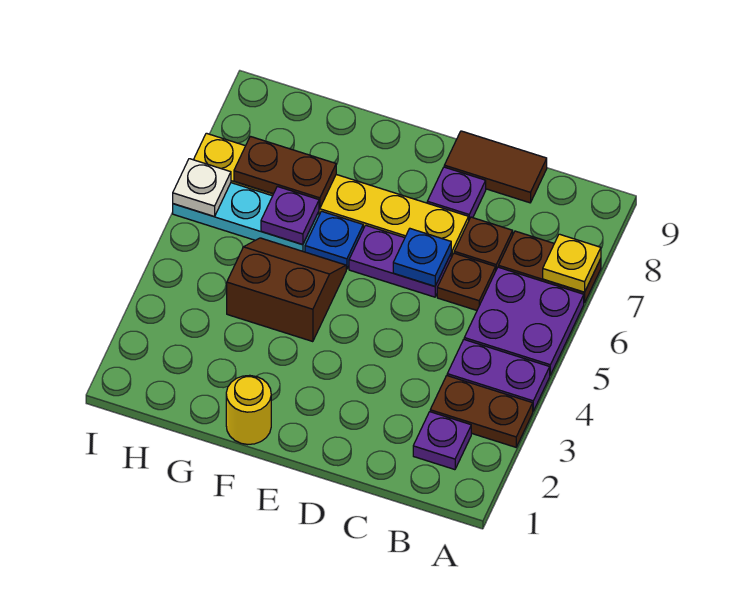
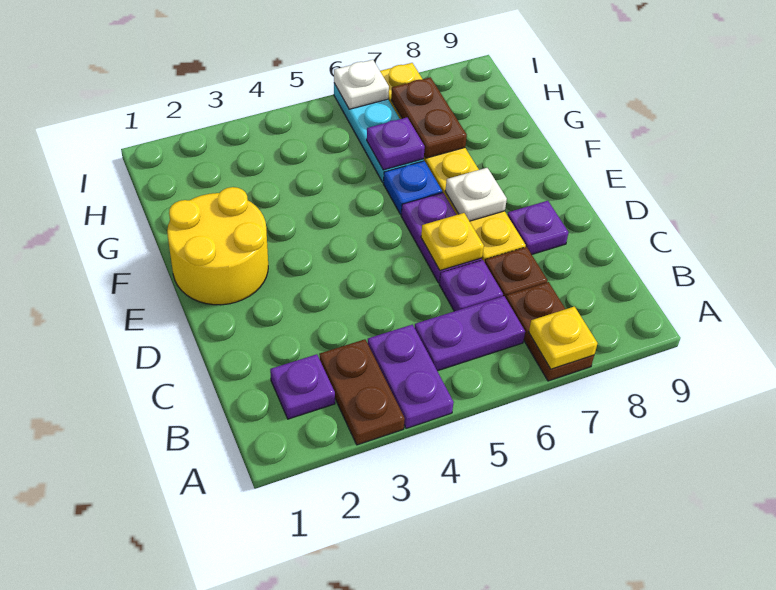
purple 2x2 plate [464,267,584,375] -> purple 1x2 plate [415,296,525,371]
brown 1x1 plate [437,253,496,310] -> purple 1x1 plate [439,260,503,311]
brown 1x2 tile [444,131,547,203] -> none
blue 1x1 plate [393,229,451,286] -> yellow 1x1 plate [421,213,484,271]
none -> white 1x1 plate [445,168,507,221]
yellow 1x1 round brick [226,375,271,444] -> yellow 2x2 round brick [167,187,268,305]
brown 2x2 slope [227,238,346,342] -> none

